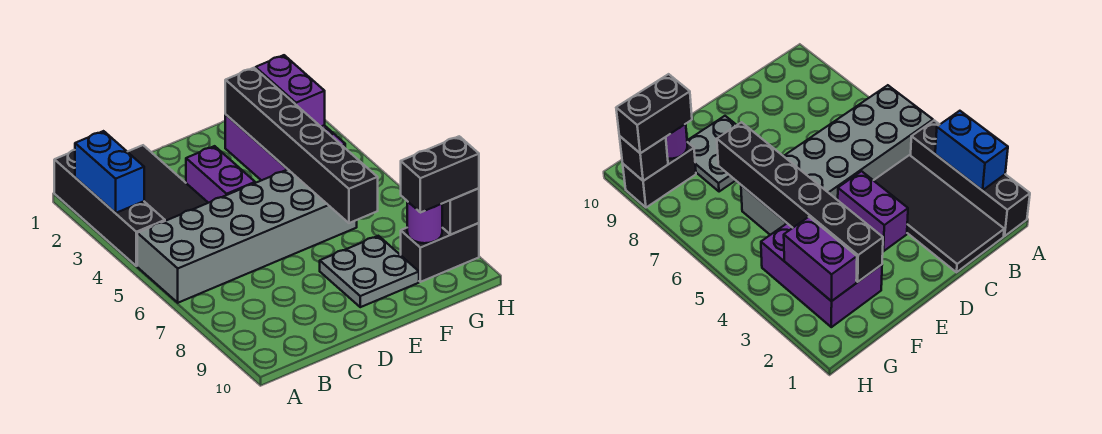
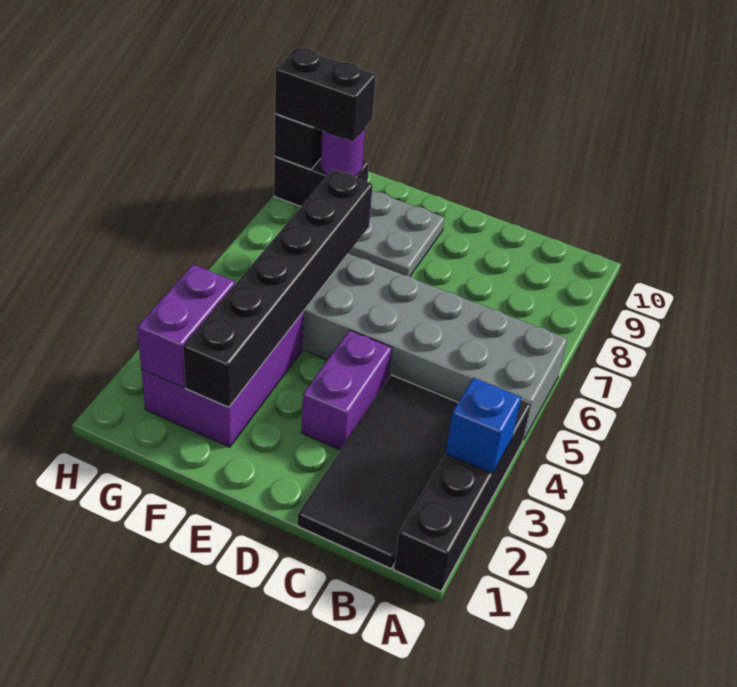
blue 1x2 brick [75,131,144,213] -> blue 1x1 brick [445,378,521,473]

